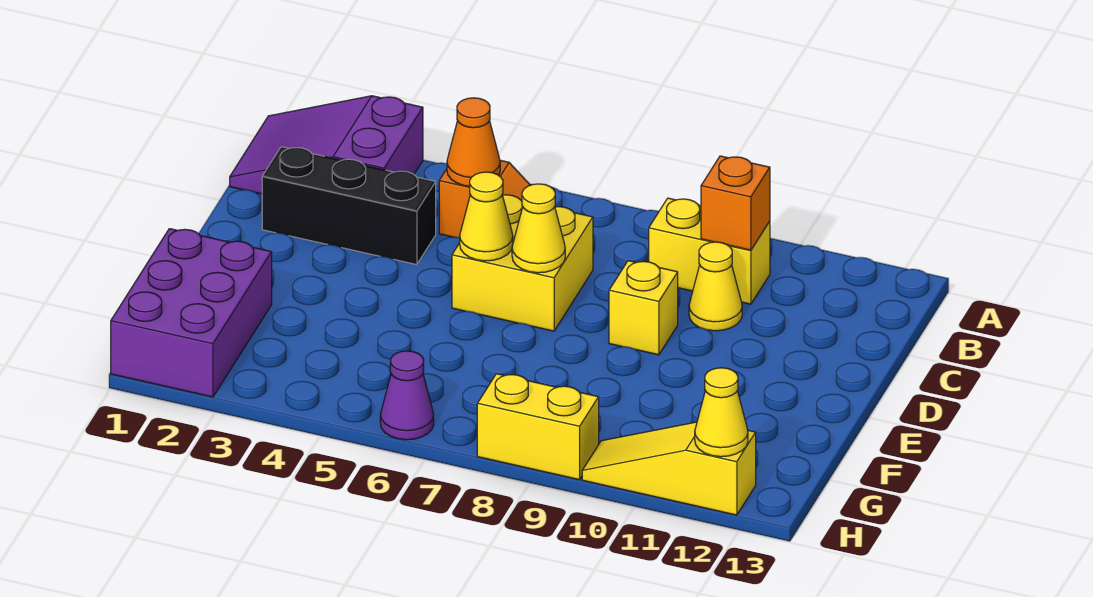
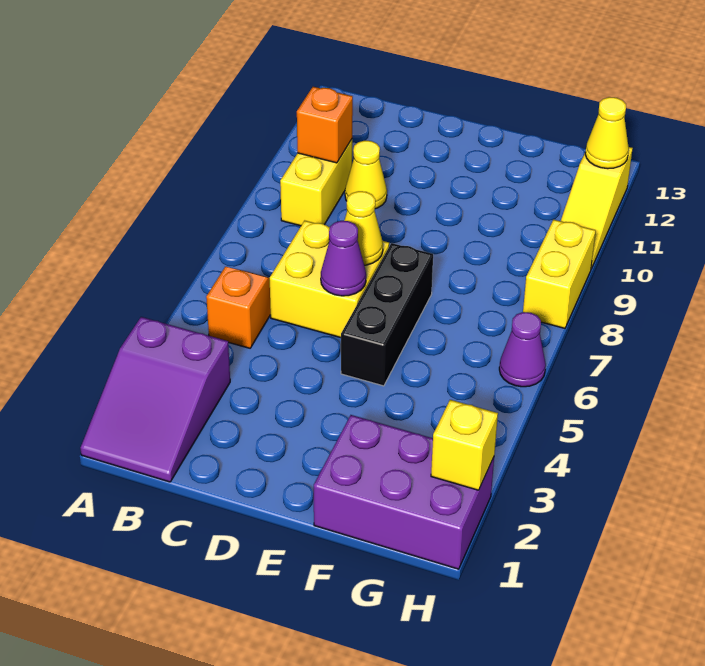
orange 1x1 cone [447,98,500,186] -> none
black 1x3 brick [262,147,436,265] -> black 1x3 brick moved to [341,243,433,386]
yellow 1x1 cone [460,172,513,261] -> purple 1x1 cone [321,221,366,296]
yellow 1x1 brick [609,261,678,355] -> yellow 1x1 brick moved to [431,400,498,490]

